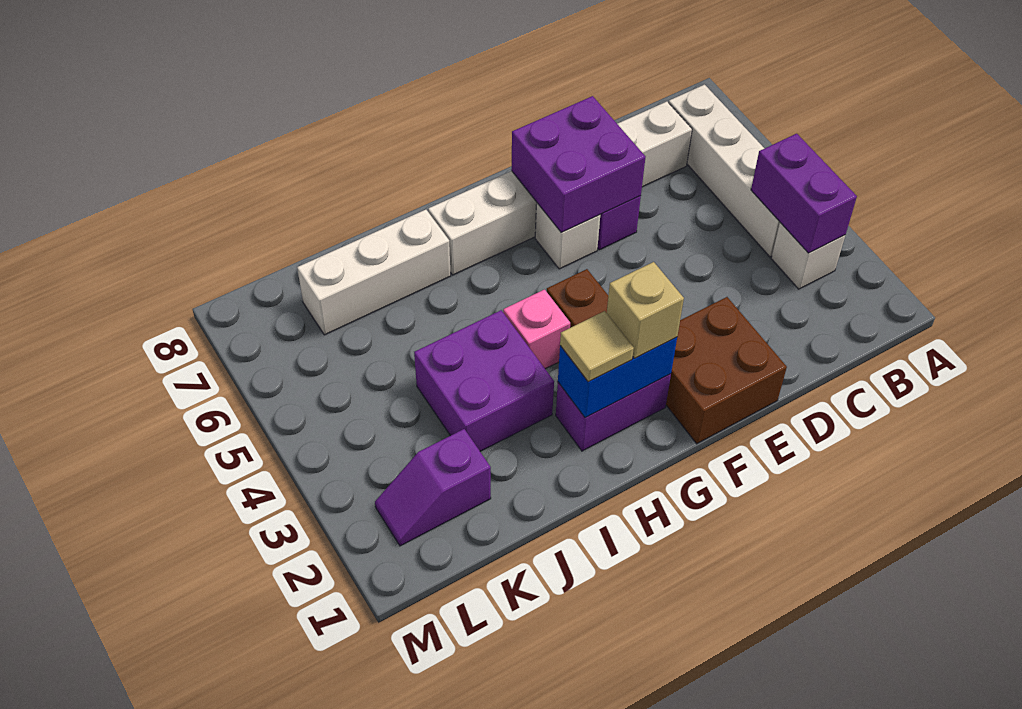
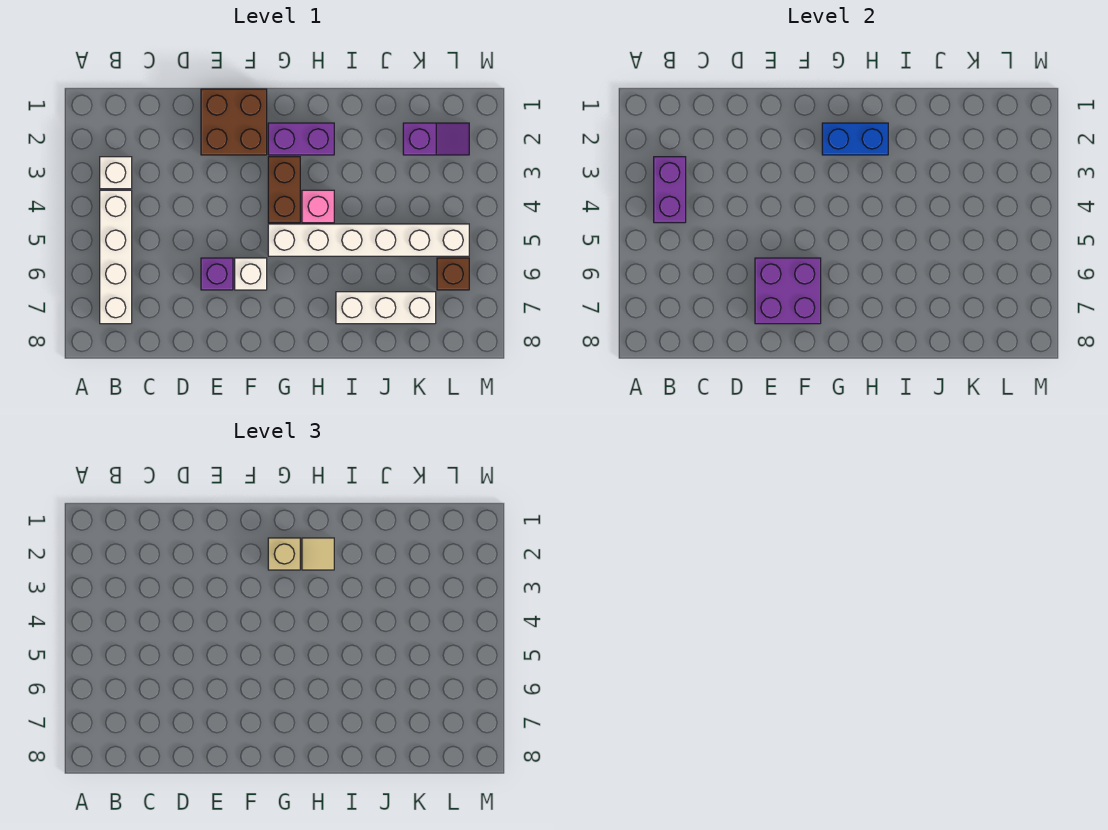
white 1x6 brick [428,102,692,275] -> white 1x6 brick moved to [268,224,469,256]
purple 2x2 brick [414,310,554,451] -> none
none -> brown 1x1 brick [437,258,469,290]

